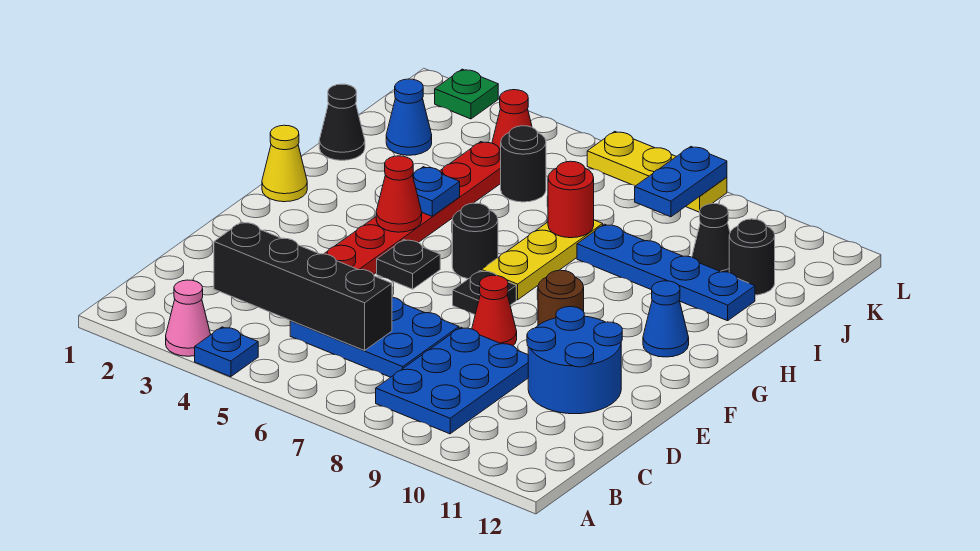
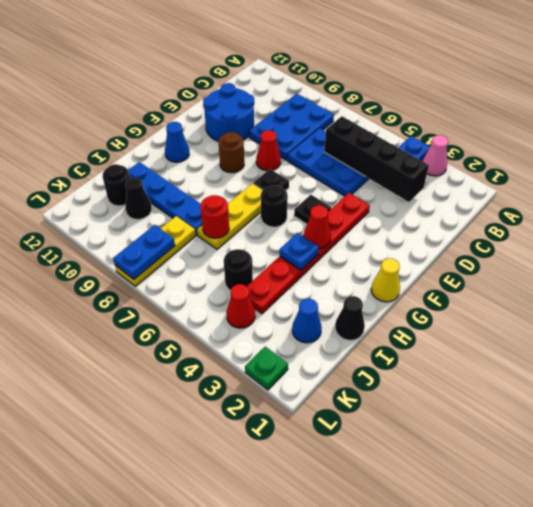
yellow 1x3 plate [587,131,727,212] -> yellow 1x3 plate turned to [115,216,196,286]

